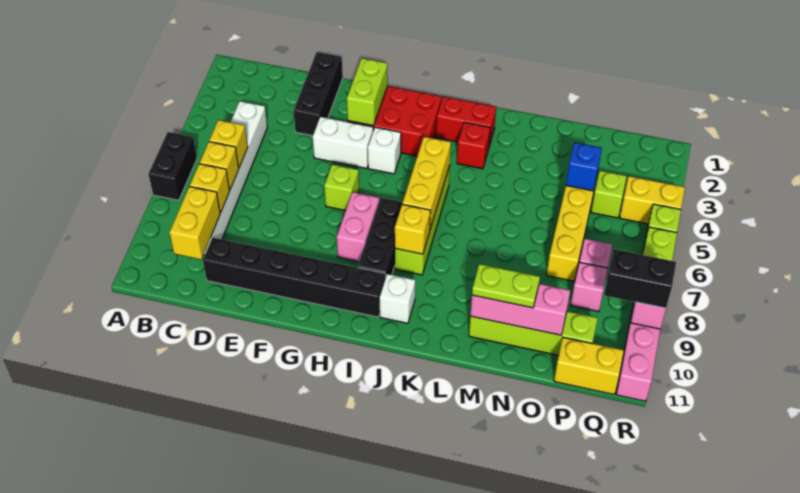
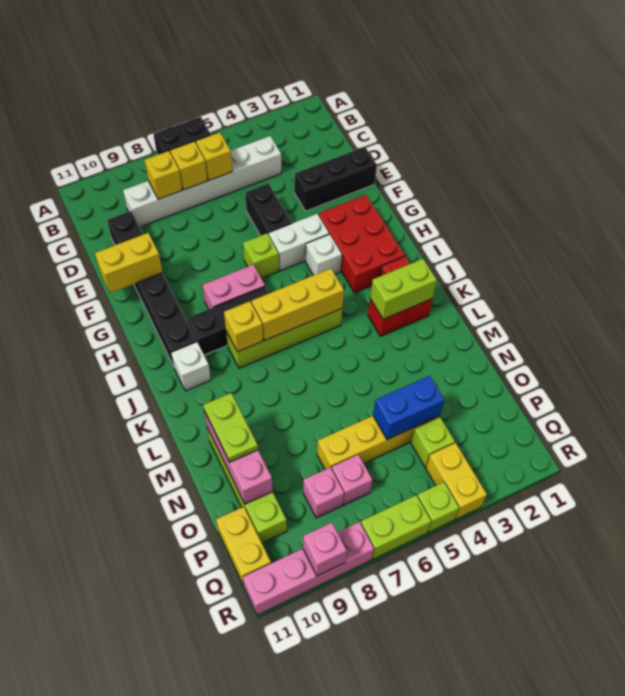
yellow 1x2 brick [169,186,220,259] -> yellow 1x2 brick moved to [95,233,163,293]
white 1x2 brick [313,117,373,168] -> white 1x2 brick turned to [269,214,329,271]
lime 1x2 brick [347,58,388,126] -> lime 1x2 brick moved to [370,259,437,319]
blue 1x1 brick [566,142,602,191] -> blue 1x2 brick [373,376,444,440]
black 1x2 brick [604,249,676,308] -> black 1x2 brick moved to [245,183,292,236]

